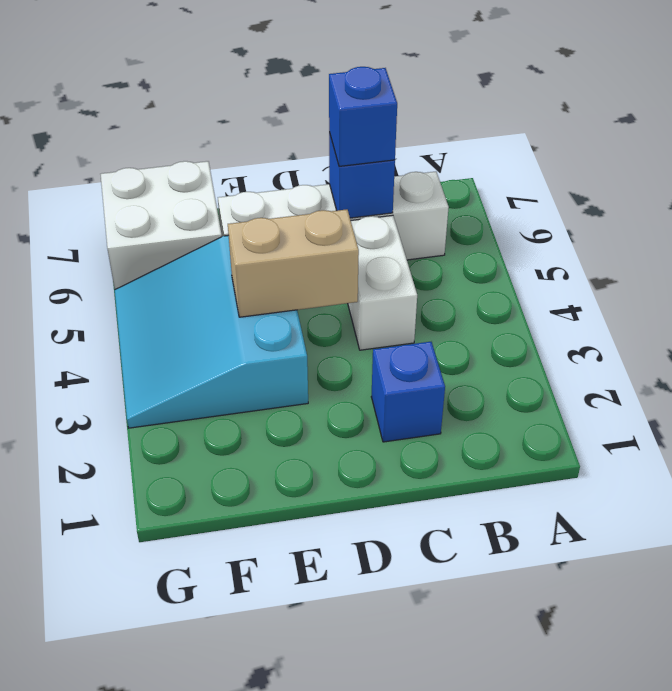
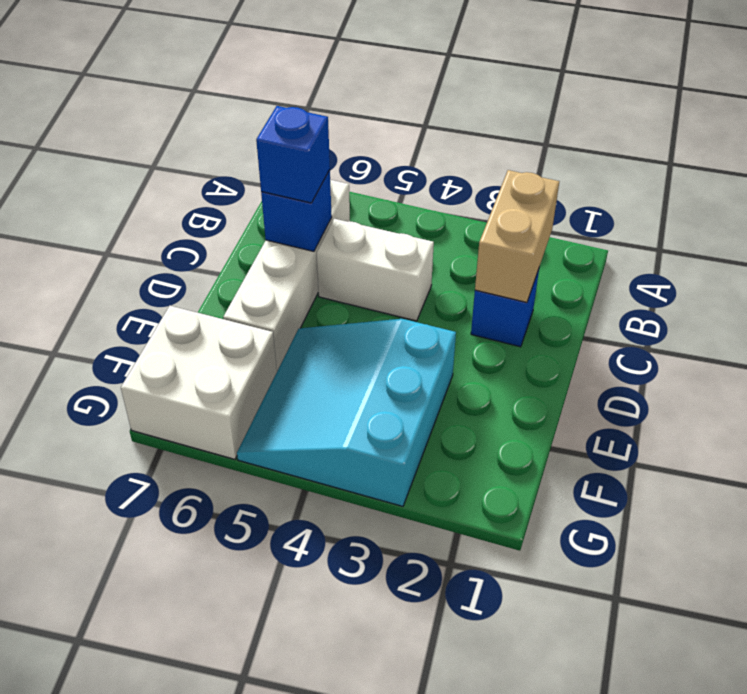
tan 1x2 brick [228,209,359,317] -> tan 1x2 brick moved to [475,170,559,302]
cyan 3x3 slope [115,235,308,428] -> cyan 3x3 slope turned to [237,319,456,506]

